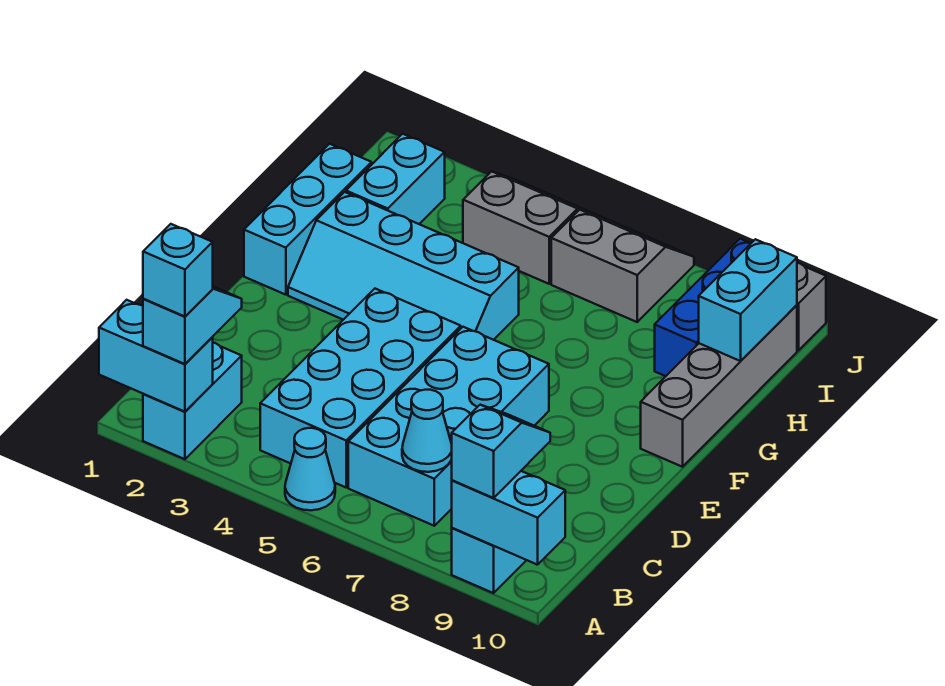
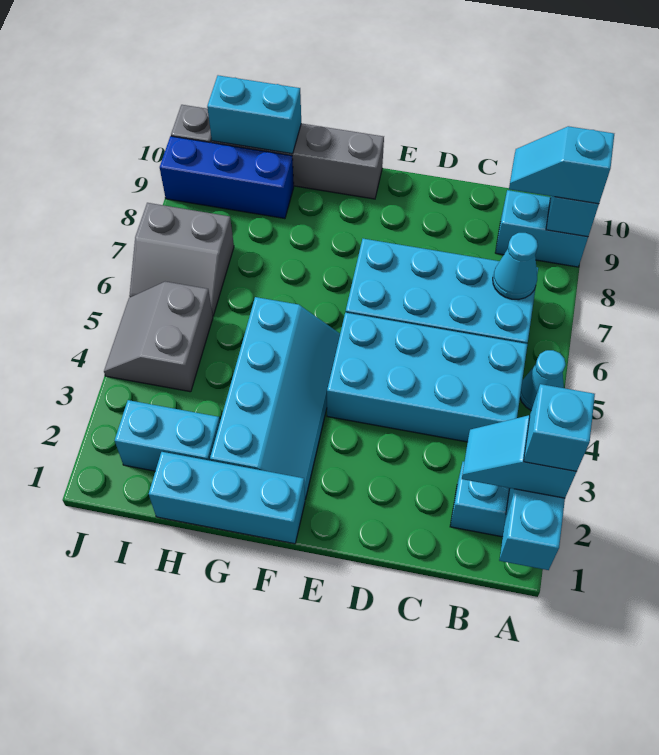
grey 2x2 slope [551,210,694,322] -> grey 2x2 slope turned to [129,203,234,316]

